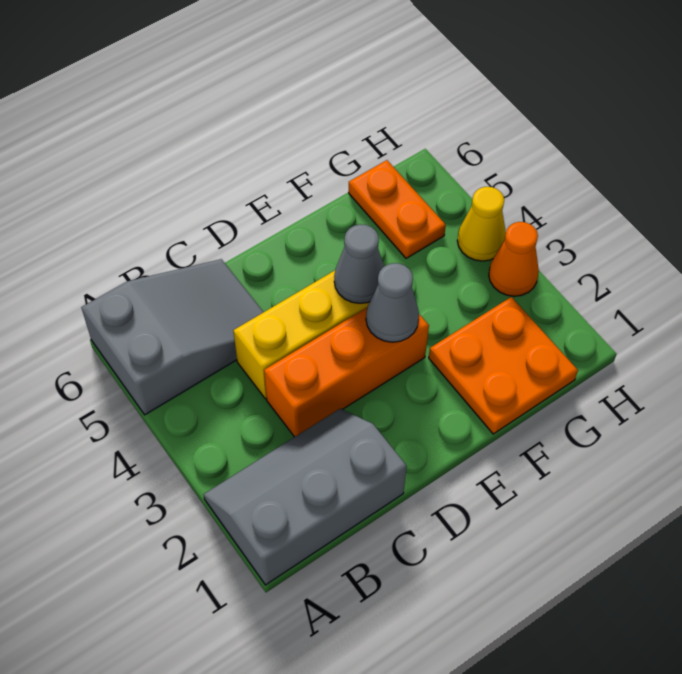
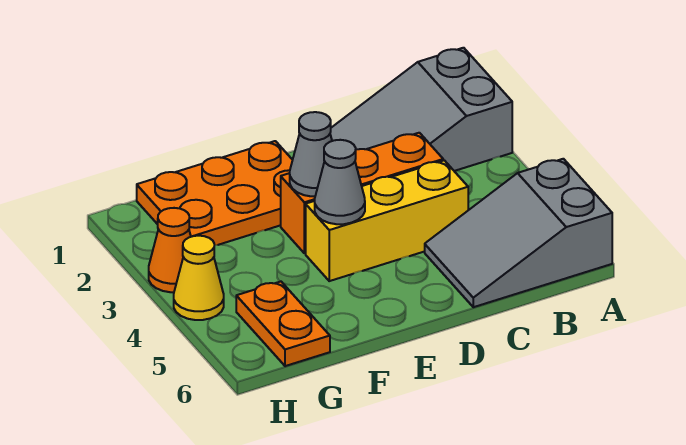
grey 2x3 slope [204,409,407,585] -> grey 2x3 slope turned to [330,48,512,171]
orange 2x2 plate [429,297,578,434] -> orange 2x3 plate [137,141,292,246]

